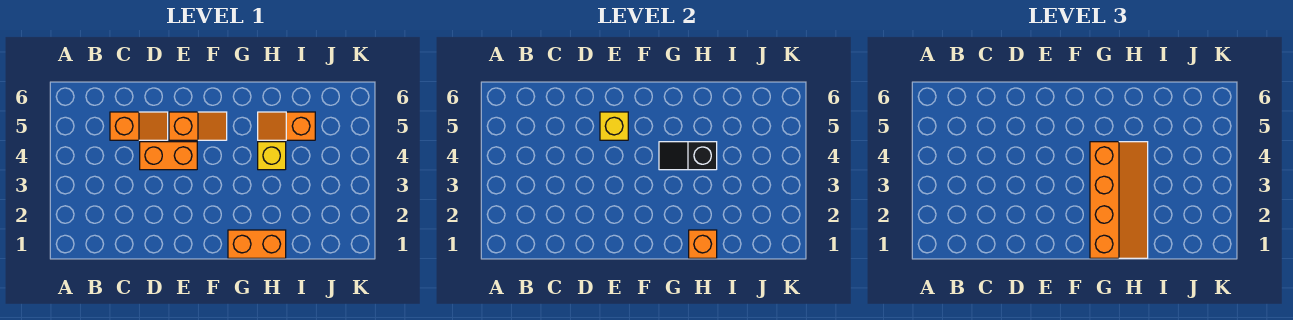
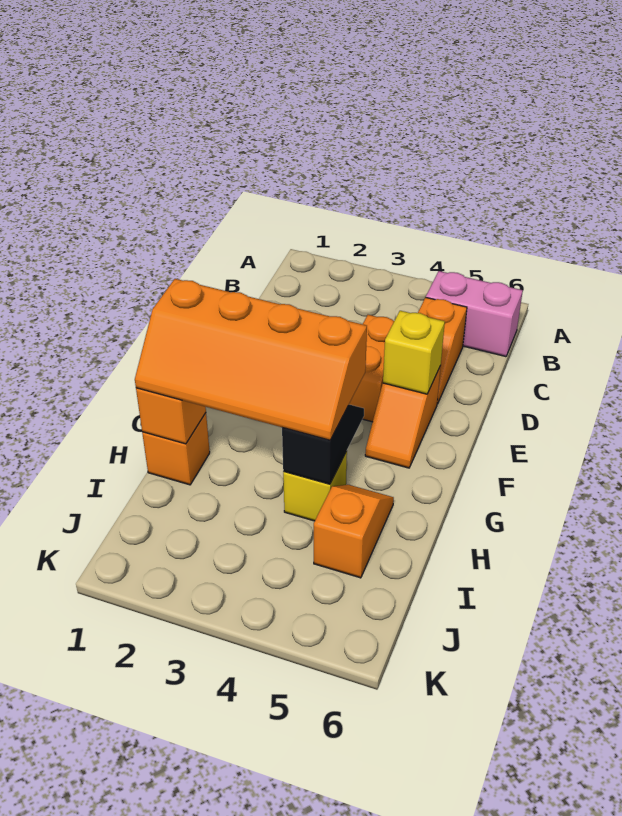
none -> pink 1x2 brick [426,271,523,357]
orange 1x2 brick [228,230,286,258] -> orange 1x1 brick [142,413,210,485]

